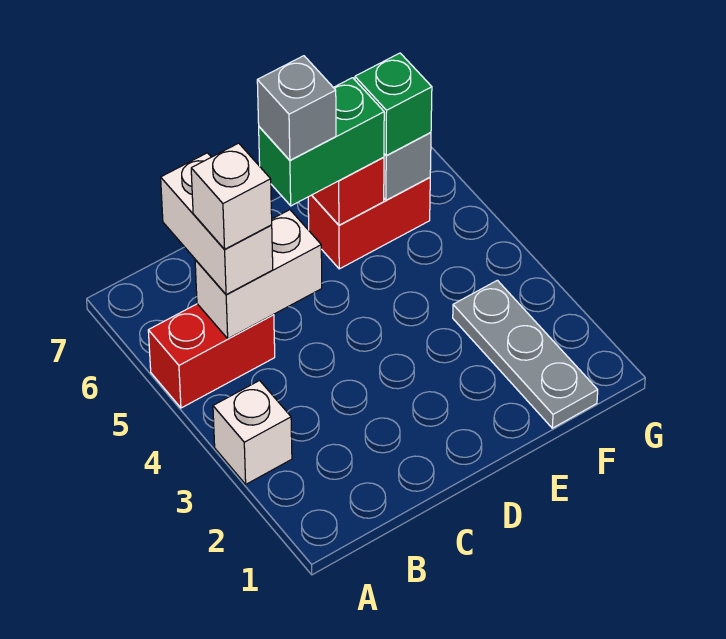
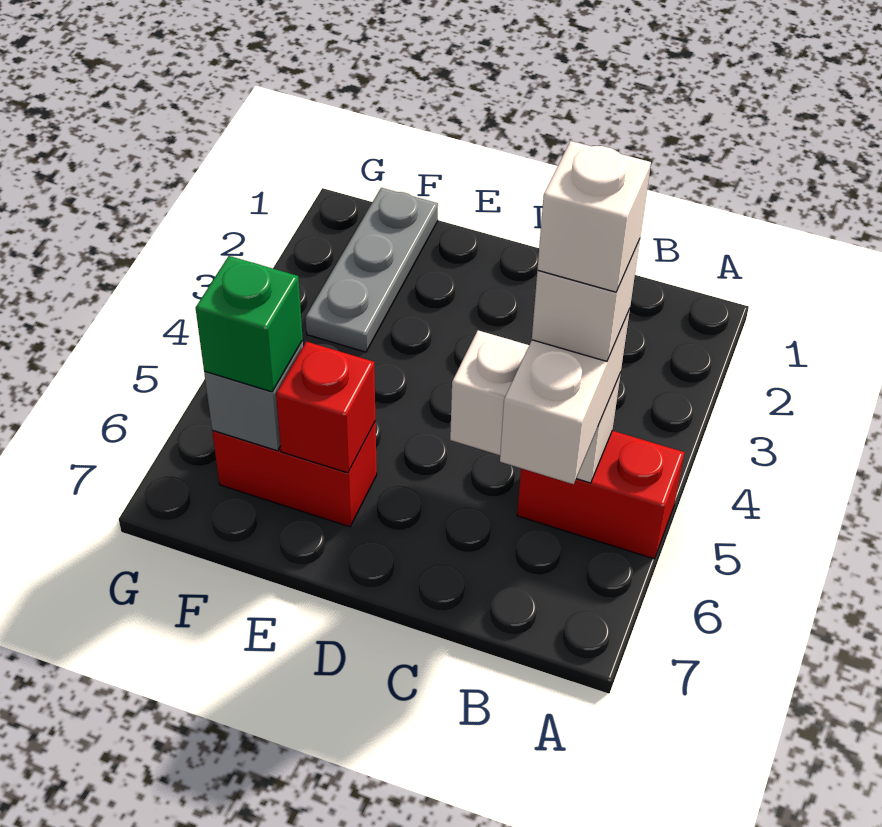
white 1x1 brick [213,381,292,484] -> white 1x1 brick moved to [537,141,651,292]
green 1x2 brick [259,78,384,206] -> none
grey 1x1 brick [257,56,336,160] -> none

